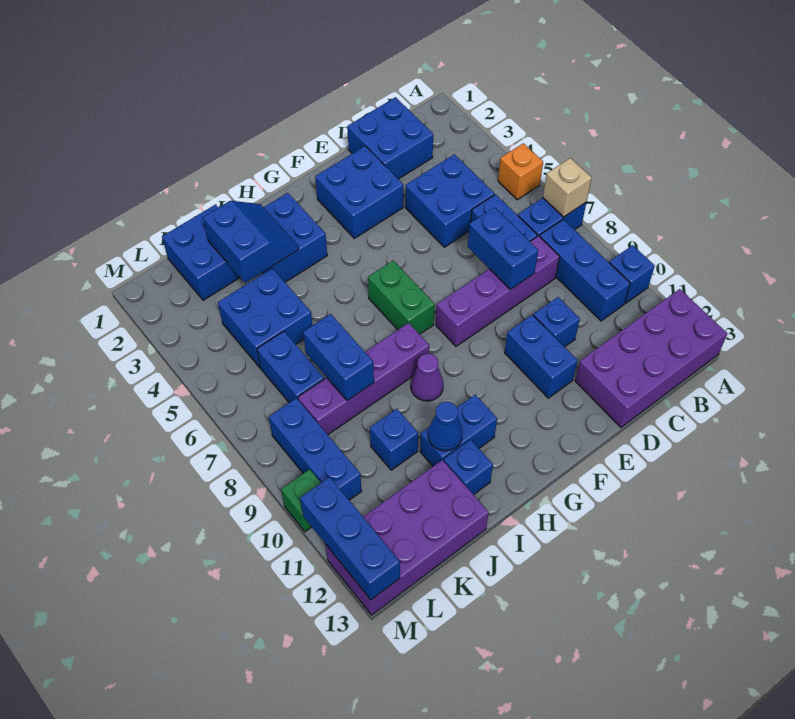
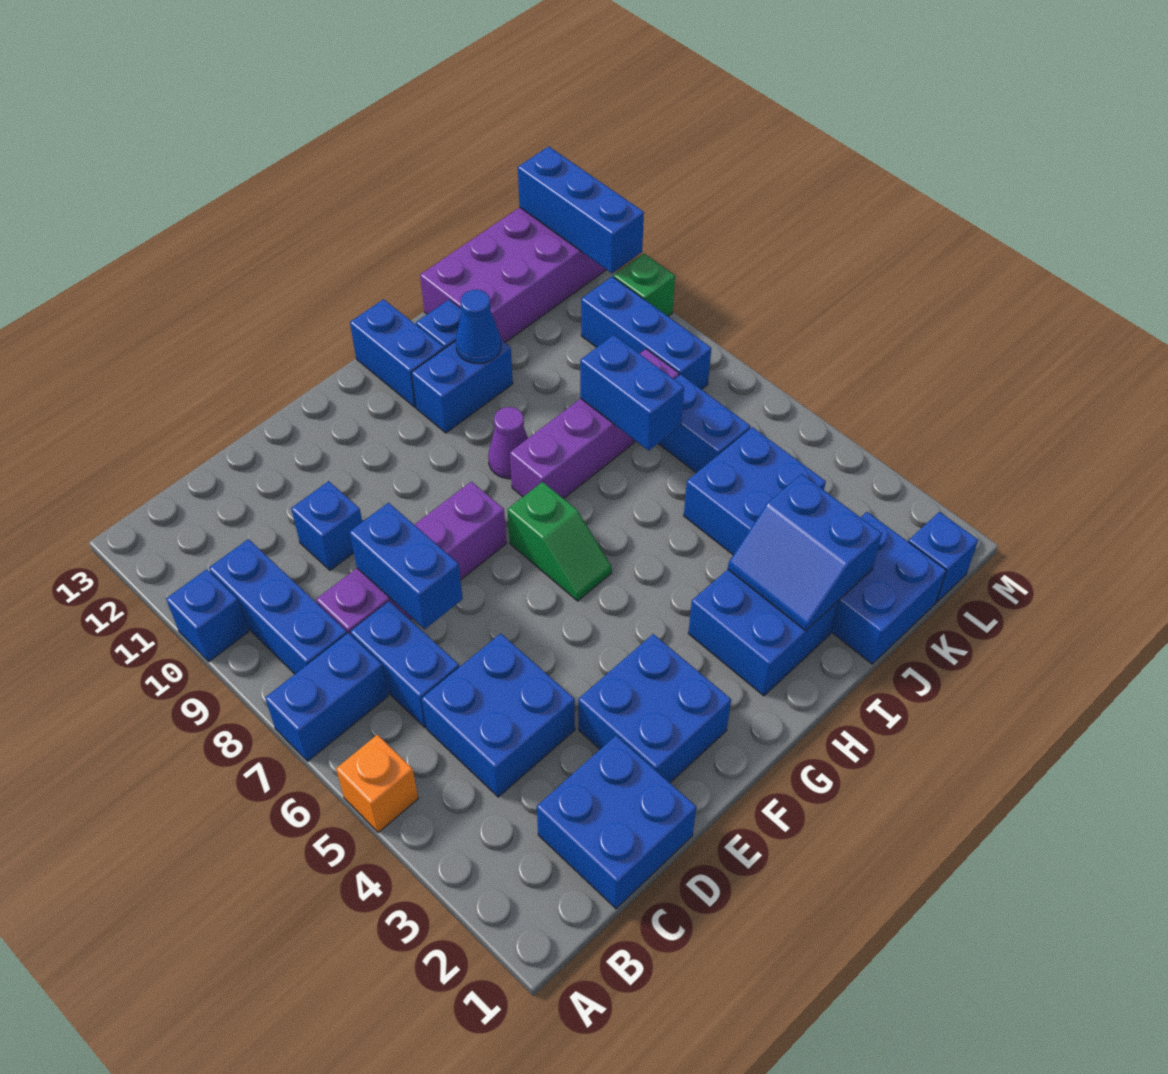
tan 1x1 brick [543,158,592,217] -> none
purple 2x4 brick [575,289,727,427] -> none
blue 1x2 brick [505,315,578,398] -> blue 1x2 brick moved to [350,299,444,407]
green 1x2 brick [368,261,434,334] -> green 1x2 slope [508,482,612,601]
blue 1x1 brick [370,409,418,470] -> blue 1x1 brick moved to [908,512,978,602]

